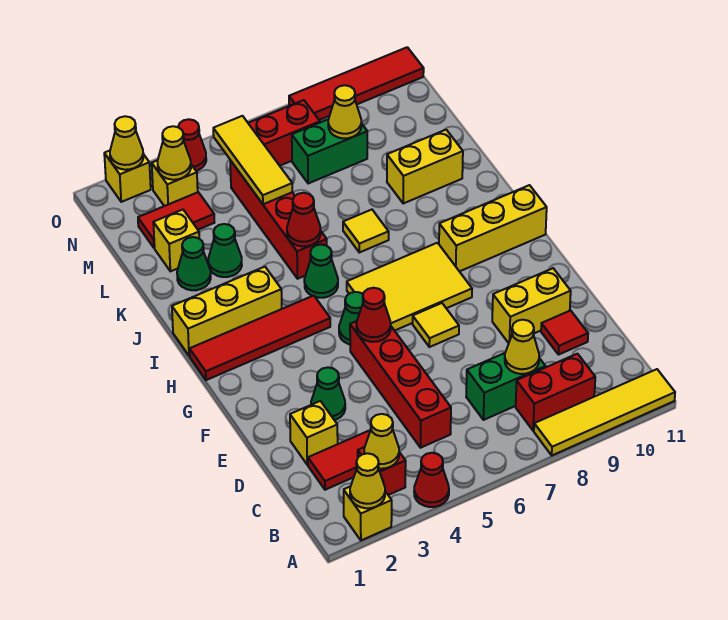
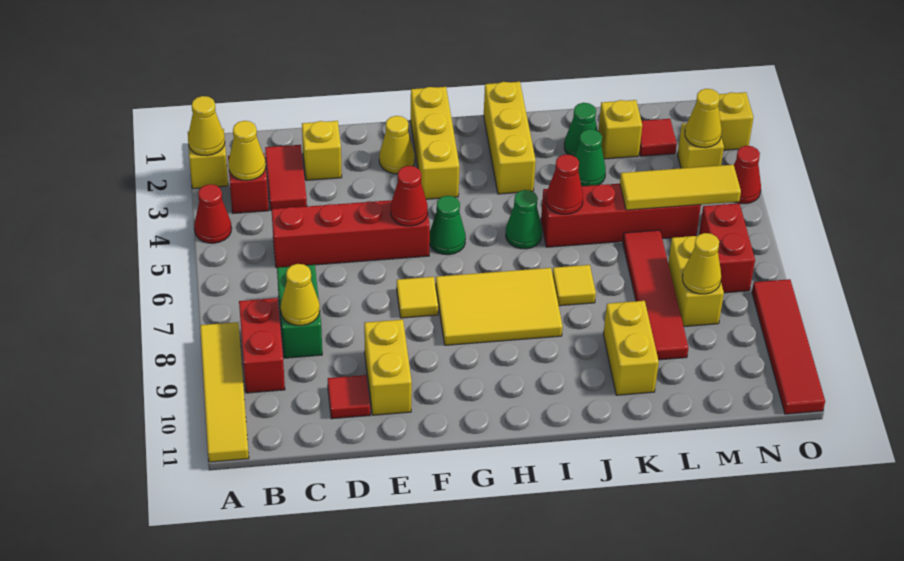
green 1x1 cone [311,367,345,420] -> none
yellow 2x3 tile [347,243,472,331] -> yellow 2x3 tile turned to [436,268,563,345]
red 1x4 tile [190,296,330,380] -> red 1x4 tile moved to [623,230,688,360]
yellow 1x3 brick [439,185,547,272] -> yellow 1x3 brick moved to [411,87,459,199]
red 1x2 tile [138,192,215,248] -> red 1x1 tile [639,119,677,156]
green 1x2 brick [292,119,367,184] -> yellow 1x2 brick [668,236,724,327]
yellow 1x1 cone [110,116,143,170] -> yellow 1x1 cone moved to [379,116,415,174]

